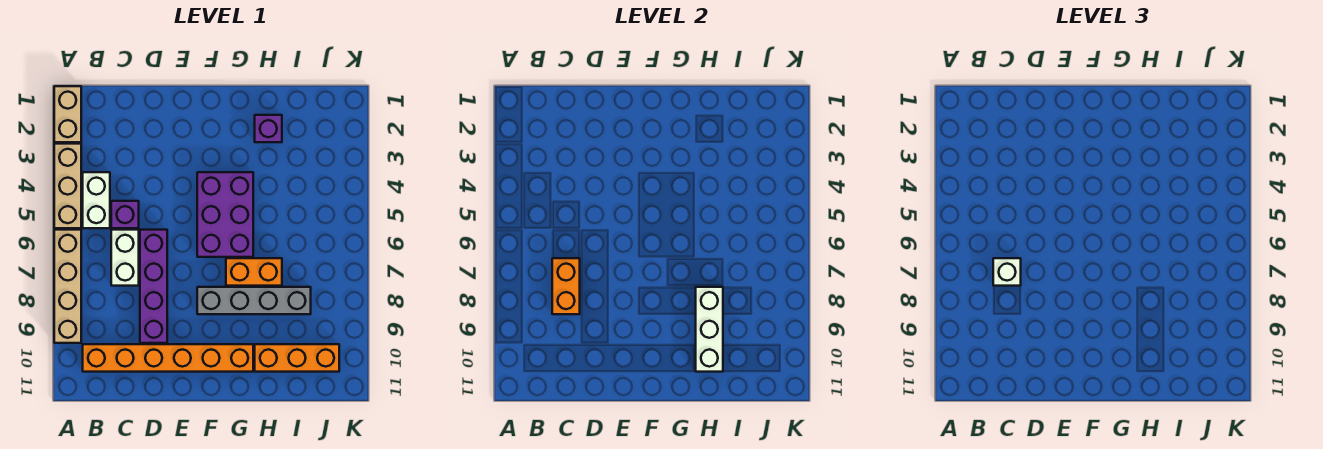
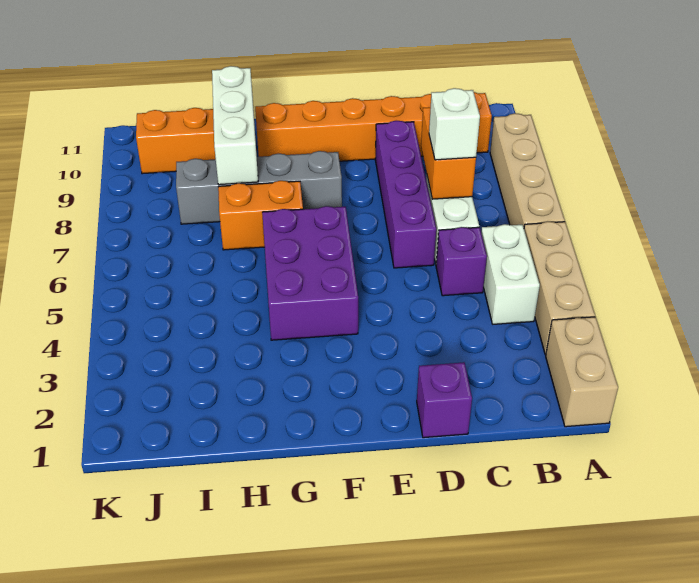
purple 1x1 brick [255,115,282,142] -> purple 1x1 brick moved to [417,362,472,438]

